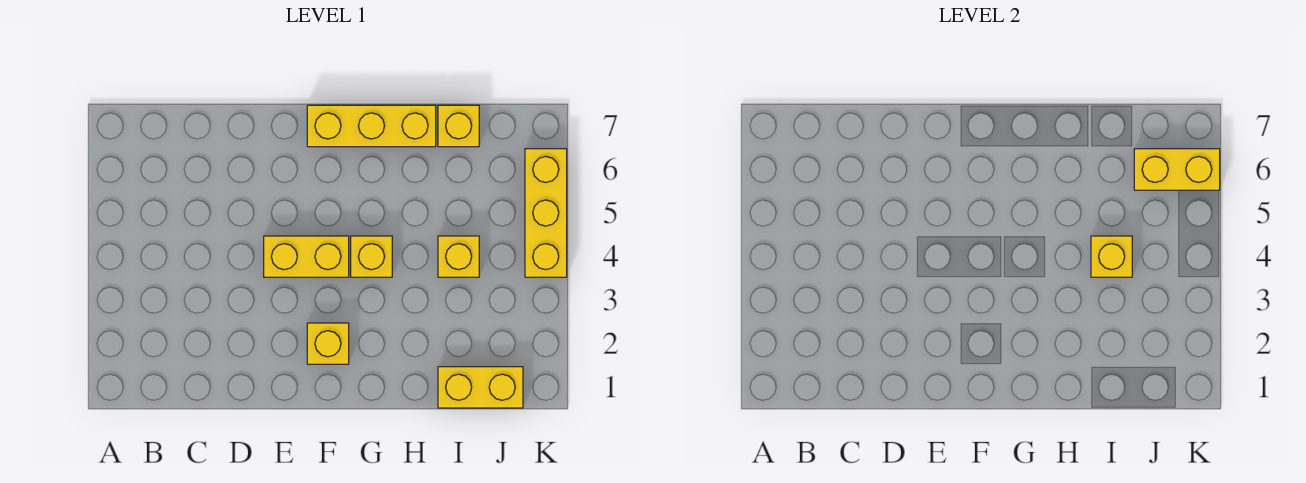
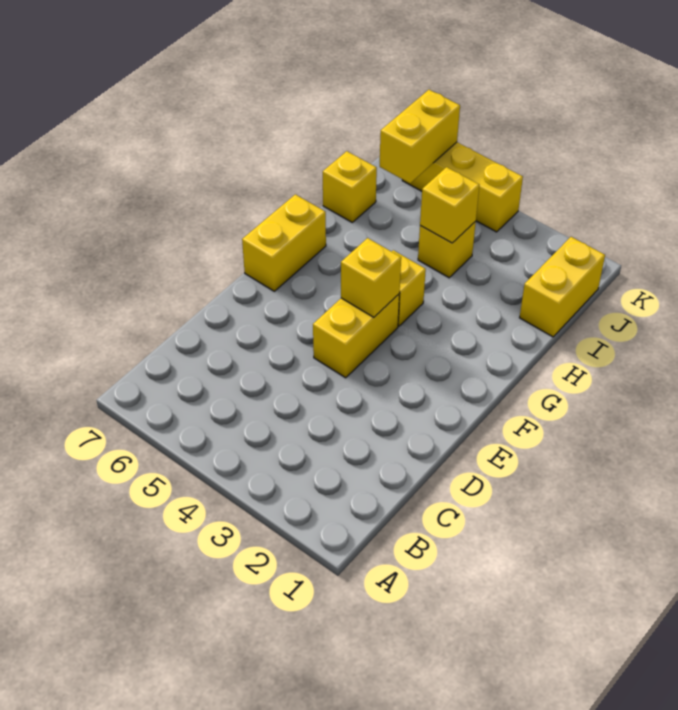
yellow 1x1 brick [307,323,349,364] -> yellow 1x1 brick moved to [341,238,401,317]
yellow 1x3 brick [307,105,436,147] -> yellow 1x2 brick [242,194,326,291]

